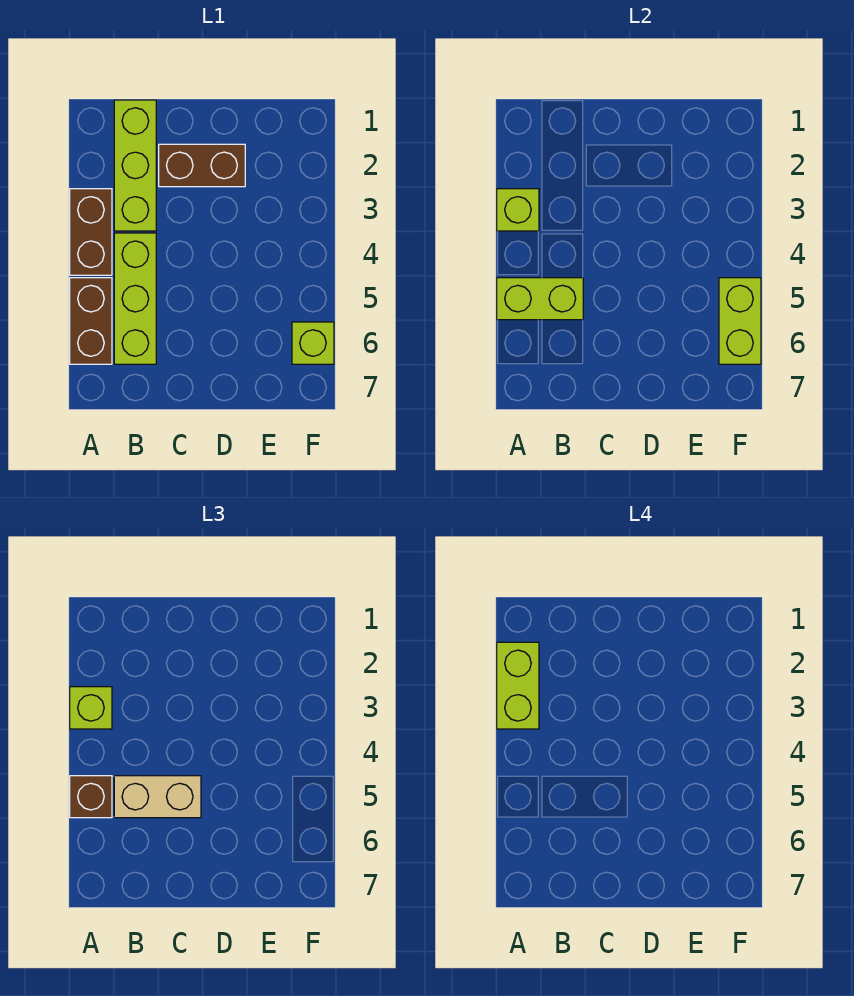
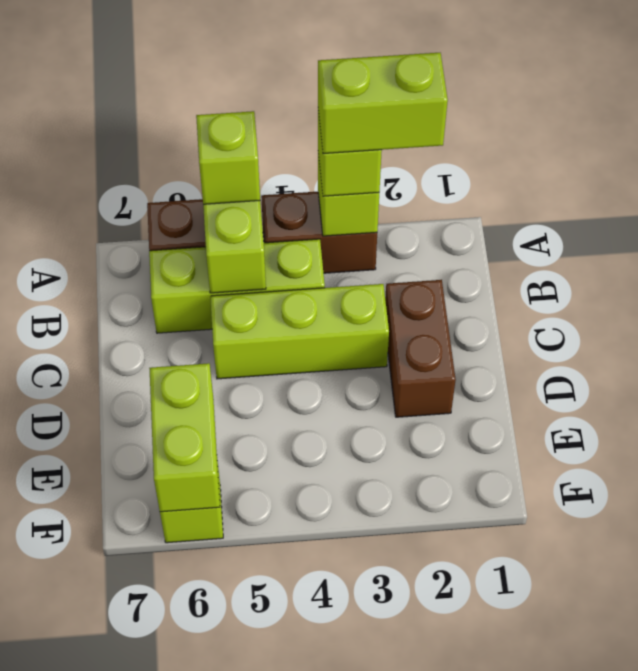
brown 1x1 brick [70,776,112,818] -> lime 1x1 brick [196,111,260,204]
lime 1x3 brick [114,100,156,231] -> lime 1x3 brick moved to [210,284,389,379]
tan 1x2 brick [114,776,201,818] -> none
lime 1x2 brick [719,278,761,364] -> lime 1x2 brick turned to [149,363,220,512]

